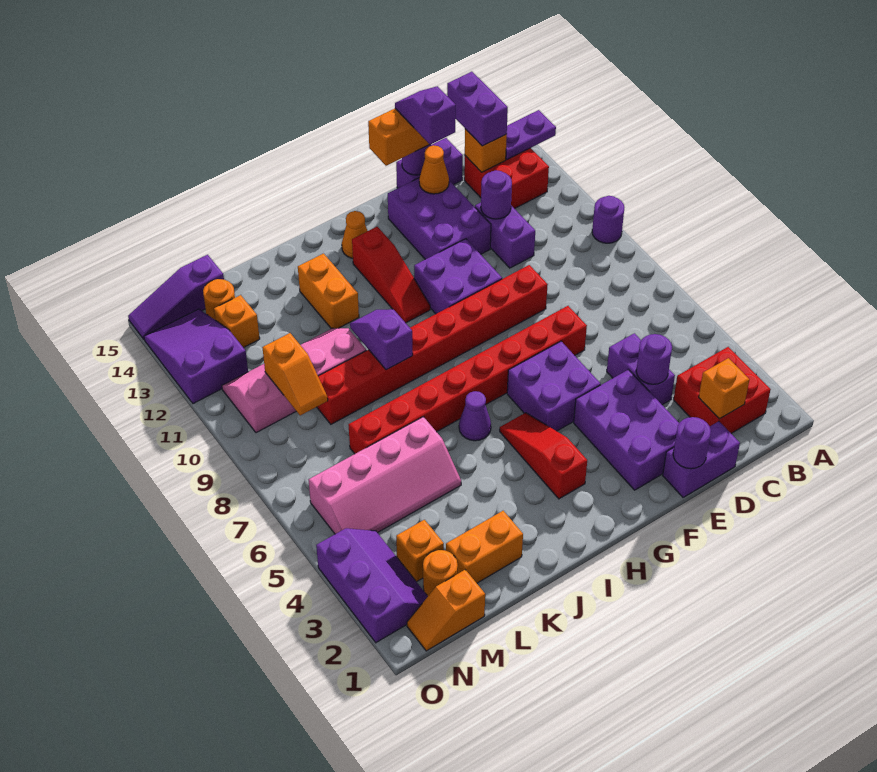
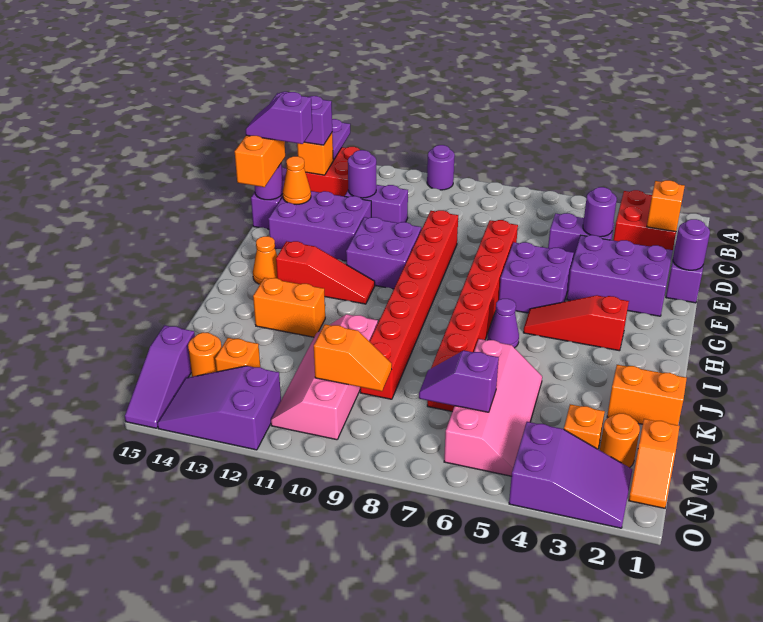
purple 1x2 slope [350,309,413,370] -> purple 1x2 slope moved to [419,351,499,412]
orange 1x2 brick [446,511,523,583] -> orange 1x2 brick turned to [607,365,687,425]
purple 2x3 slope [316,528,428,643] -> purple 2x3 slope turned to [509,422,632,528]

